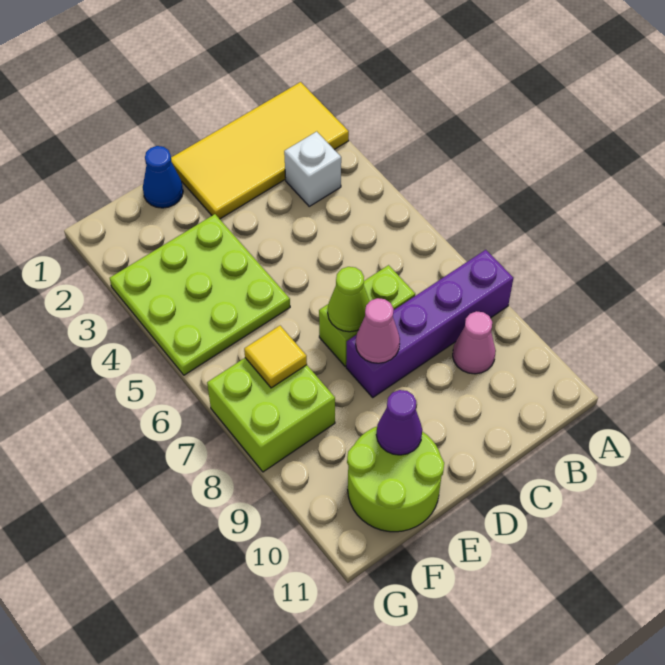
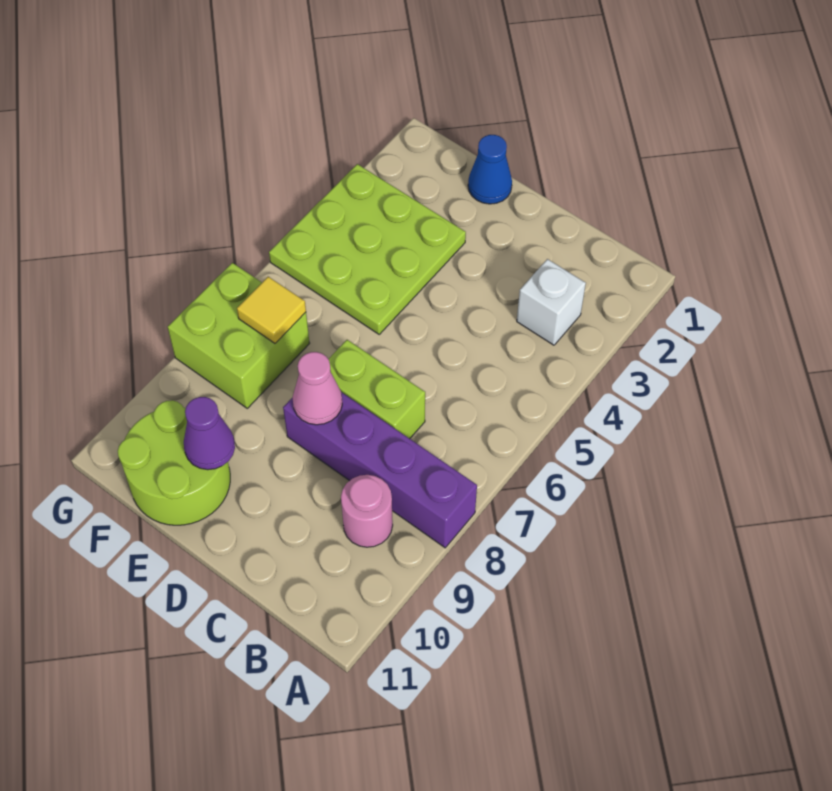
yellow 2x4 tile [171,82,349,219] -> none
pink 1x1 cone [453,311,496,374] -> pink 1x1 round brick [341,475,393,547]
lime 1x1 cone [328,267,370,332] -> none

